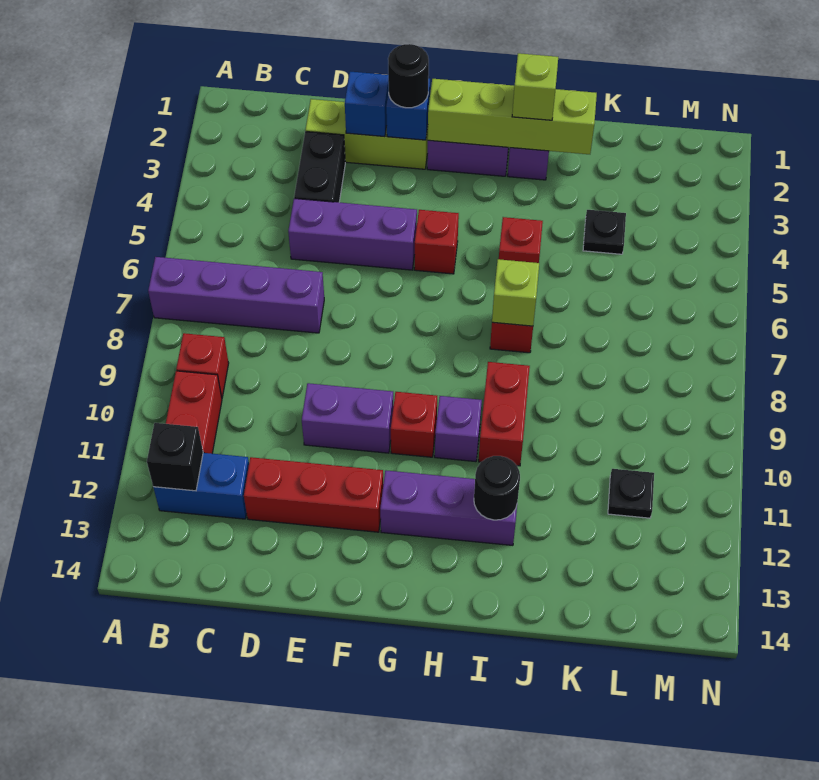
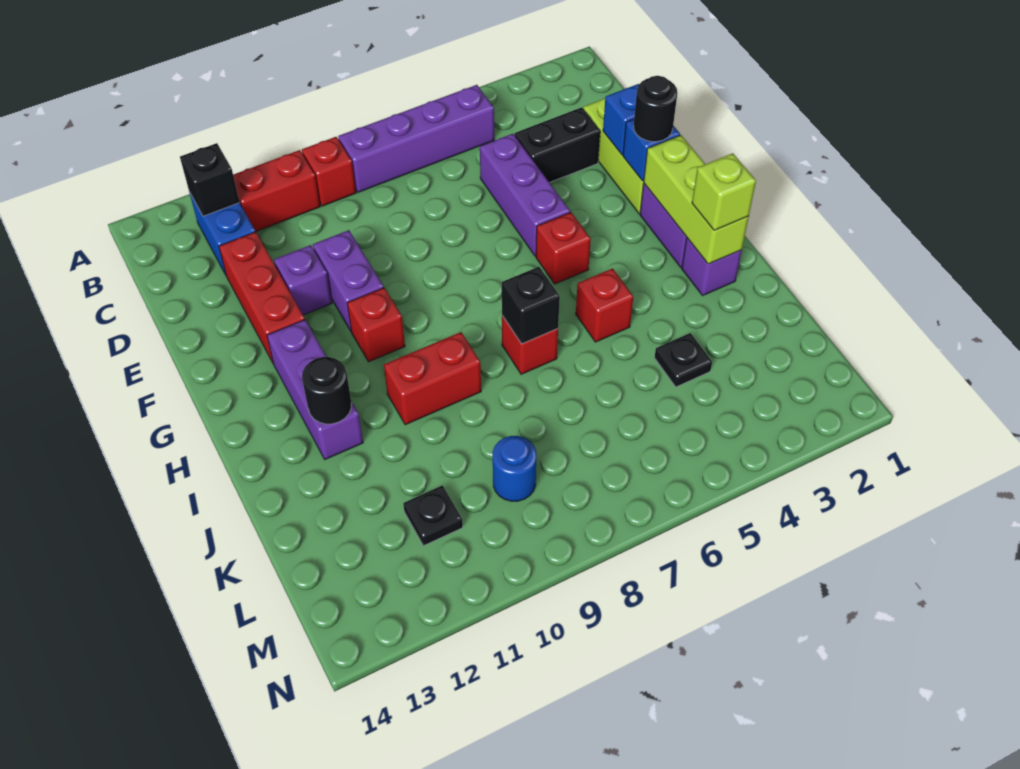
purple 1x4 brick [148,257,324,333] -> purple 1x4 brick turned to [338,85,494,192]
lime 1x4 brick [428,79,597,154] -> lime 1x3 brick [644,135,749,264]
purple 1x1 brick [435,396,482,462] -> purple 1x1 brick moved to [274,245,332,315]
lime 1x1 brick [492,259,539,326] -> black 1x1 brick [502,267,560,344]
none -> blue 1x1 round brick [493,436,536,501]

